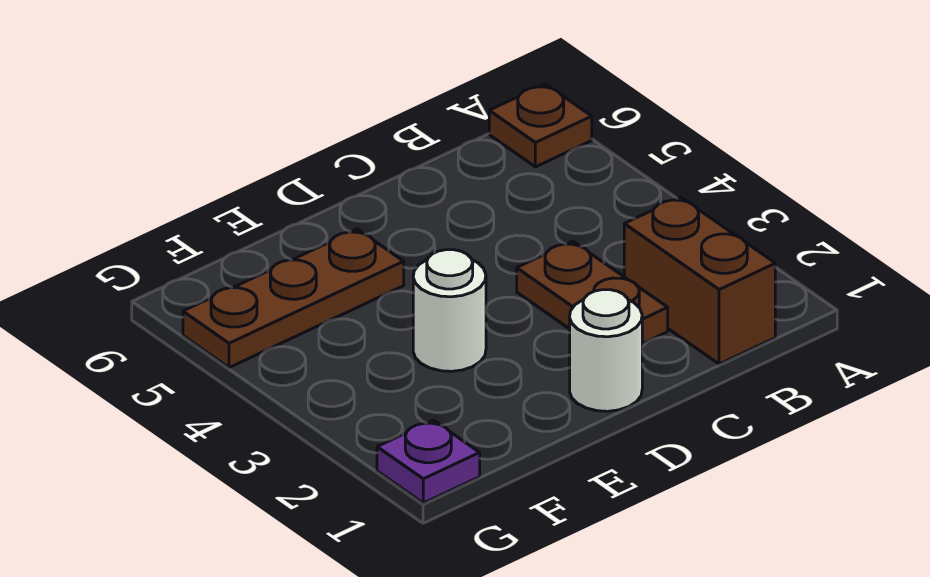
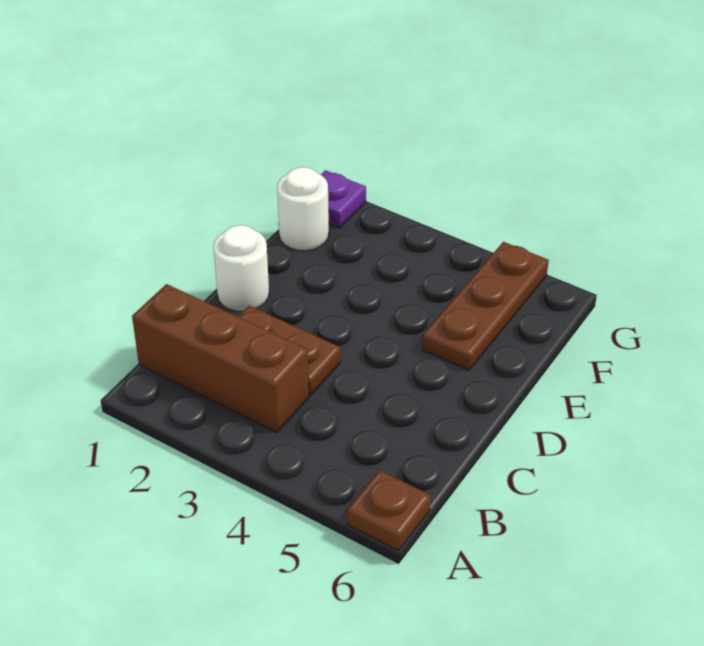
brown 1x2 brick [624,197,775,364] -> brown 1x3 brick [132,284,309,432]
white 1x1 round brick [413,250,486,371] -> white 1x1 round brick moved to [277,167,329,251]

